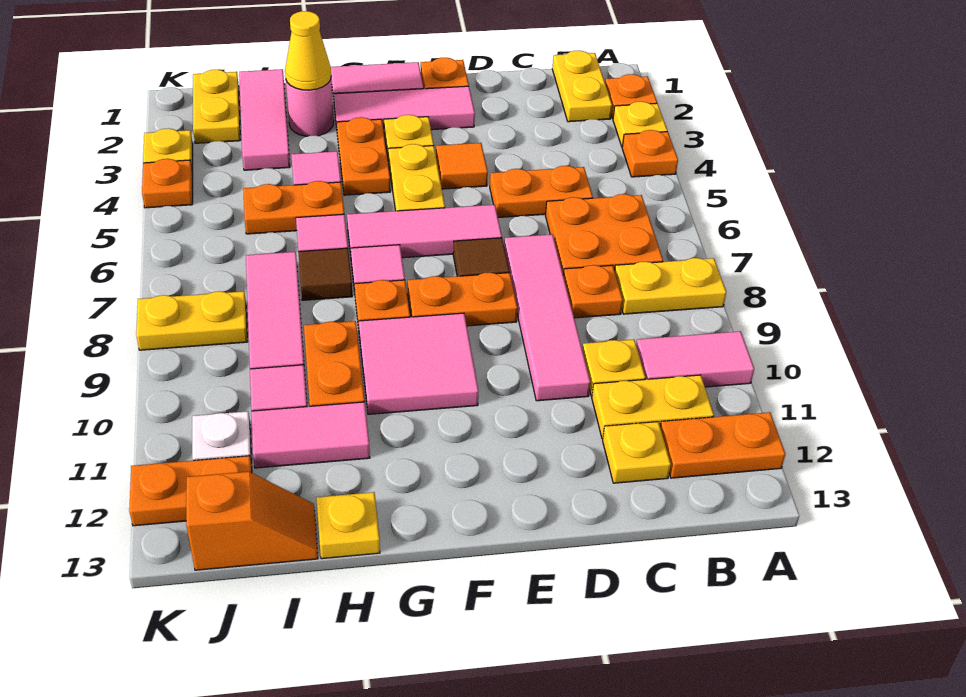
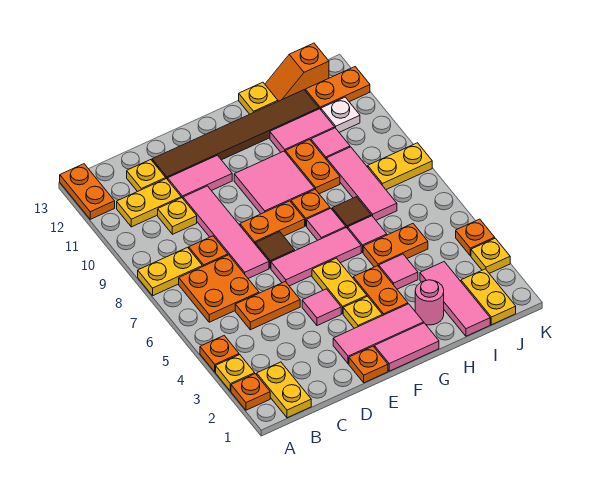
pink 1x2 tile [636,331,754,387] -> pink 1x2 tile moved to [168,155,232,198]
orange 1x2 plate [660,412,785,478] -> orange 1x2 plate turned to [60,164,115,219]
none -> brown 1x6 tile [152,90,319,180]
orange 1x1 tile [436,143,488,189] -> pink 1x1 tile [302,289,341,326]
yellow 1x1 cone [285,11,331,90] -> none

